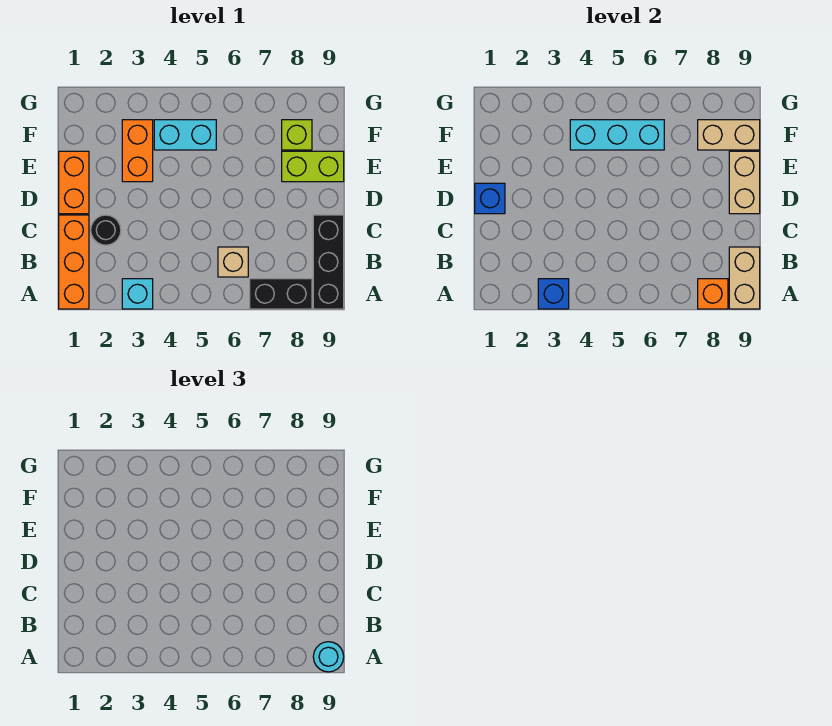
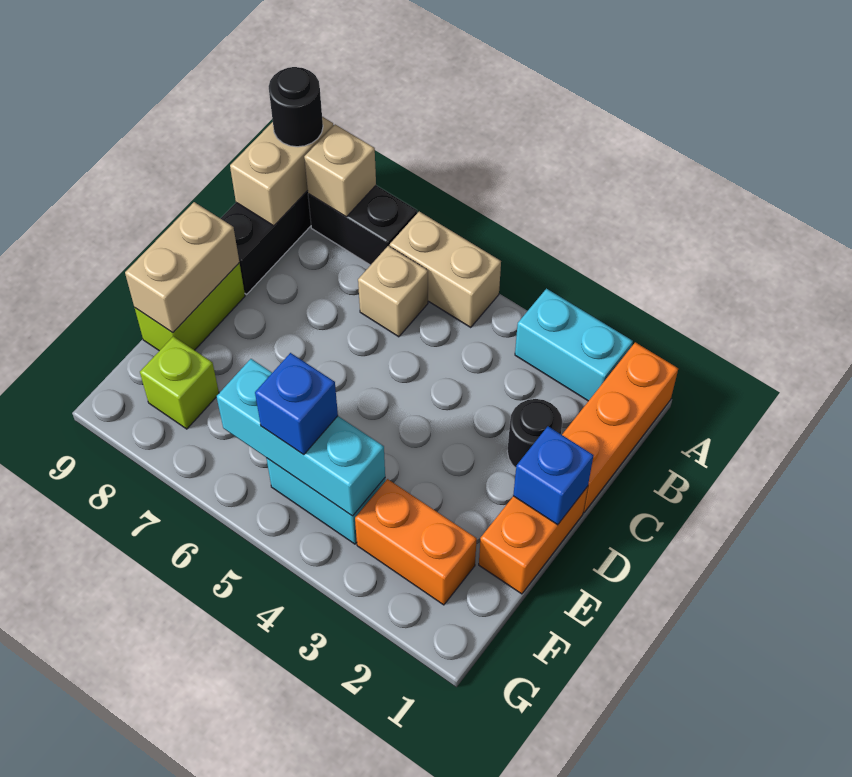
cyan 1x1 brick [122,279,153,309] -> cyan 1x2 brick [515,289,633,401]
blue 1x1 brick [538,279,569,309] -> blue 1x1 brick moved to [255,353,338,455]
orange 1x1 brick [698,279,728,309] -> tan 1x1 brick [304,124,376,217]
cyan 1x1 round brick [313,642,344,672] -> black 1x1 round brick [269,67,323,147]
orange 1x2 brick [122,120,153,182] -> orange 1x2 brick turned to [355,479,477,605]
lime 1x2 brick [282,151,344,182] -> lime 1x2 brick turned to [135,263,245,351]
tan 1x2 brick [698,120,760,150] -> tan 1x2 brick moved to [390,212,501,327]

